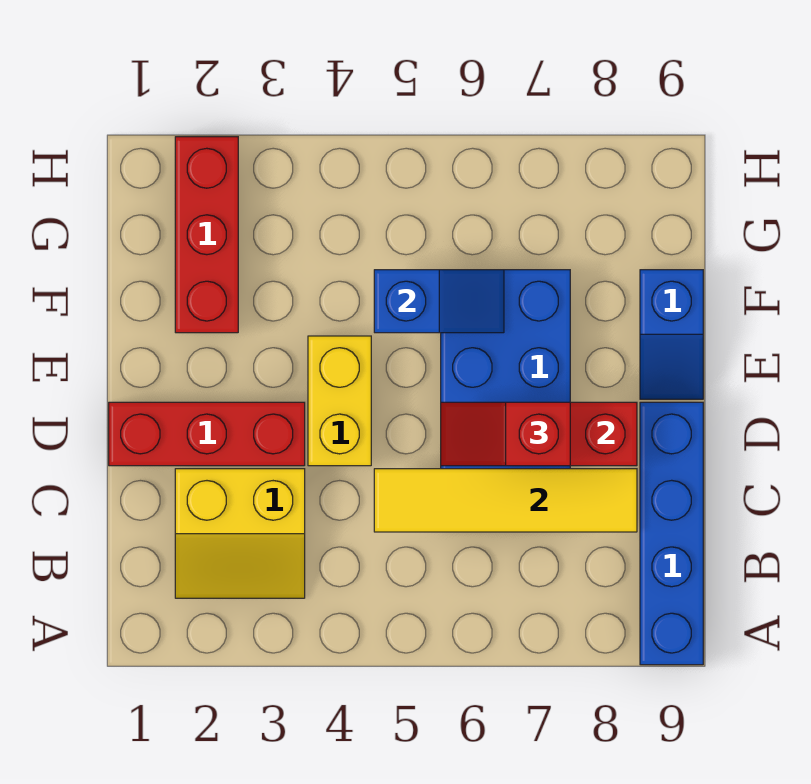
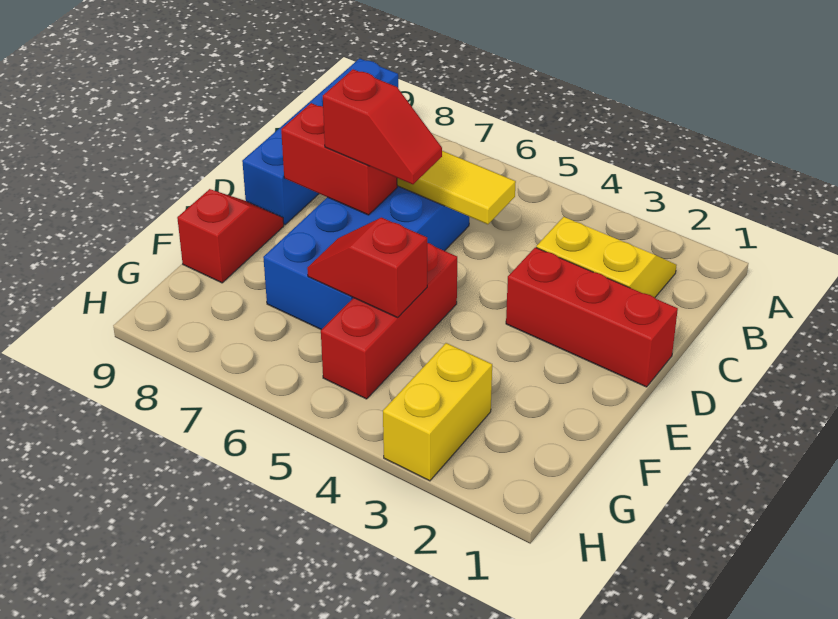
yellow 1x2 brick [308,336,371,466] -> yellow 1x2 brick moved to [383,343,492,481]
blue 1x2 slope [640,270,703,399] -> red 1x2 slope [177,189,284,283]
red 1x3 brick [175,137,238,333] -> red 1x3 brick moved to [321,243,457,399]
blue 1x2 slope [374,270,504,333] -> red 1x2 slope [307,217,427,318]

